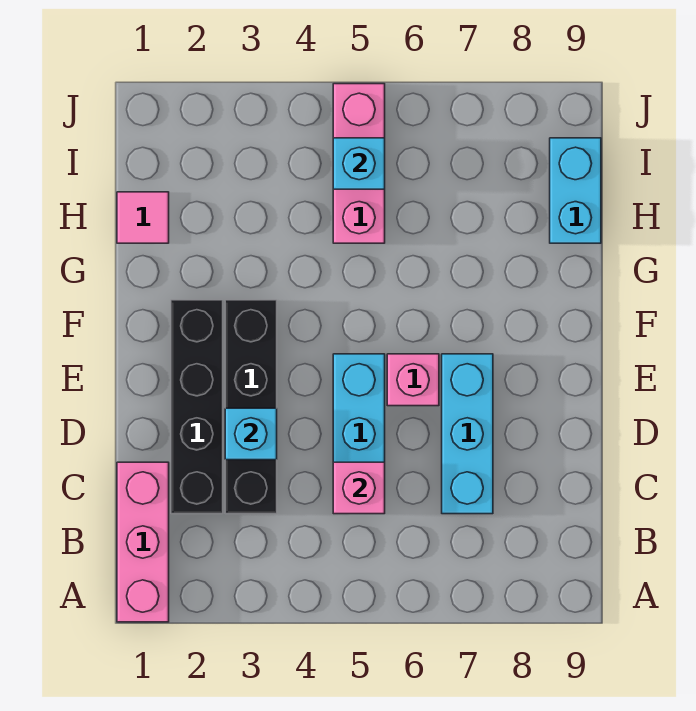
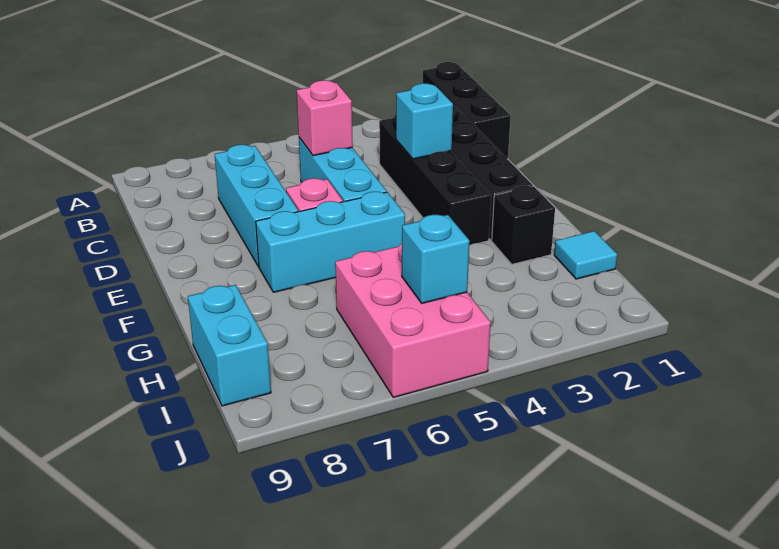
pink 1x3 brick [117,462,169,622] -> black 1x3 brick [423,62,511,159]
none -> cyan 1x3 brick [256,192,405,292]
none -> black 1x1 brick [492,186,555,264]
pink 1x1 tile [117,192,169,243] -> cyan 1x1 tile [554,231,617,279]
pink 1x3 brick [333,84,385,243] -> pink 2x3 brick [335,244,491,397]

